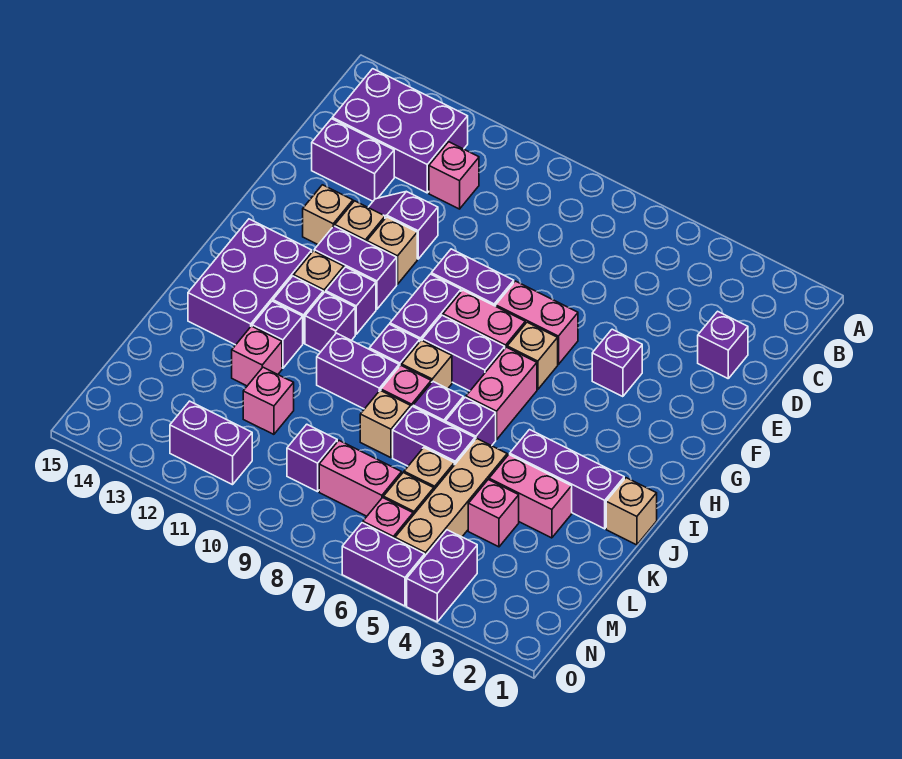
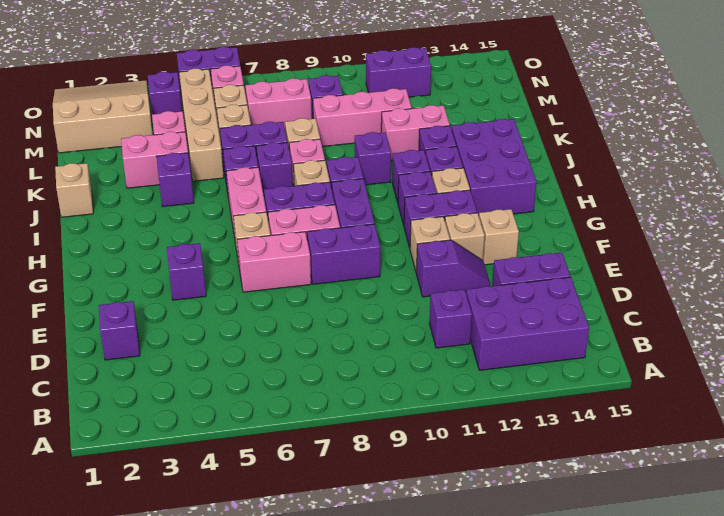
pink 1x1 brick [429,142,479,209] -> purple 1x1 brick [429,289,472,348]
purple 1x3 brick [510,430,624,529] -> purple 1x1 brick [157,153,194,207]
purple 1x2 brick [317,333,399,409] -> purple 1x1 brick [355,132,391,185]
pink 1x1 brick [232,326,282,386] -> pink 1x2 brick [381,105,450,160]
pink 1x1 brick [243,367,294,434] -> pink 1x3 brick [313,88,412,147]
none -> tan 3x3 slope [53,80,153,153]
purple 1x2 brick [407,530,477,622] -> purple 1x1 brick [148,72,182,114]

